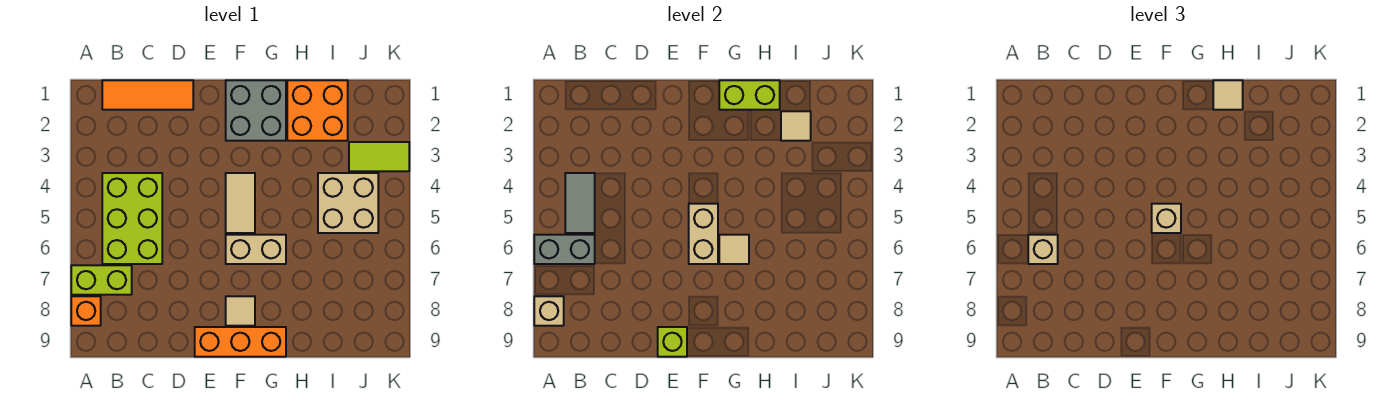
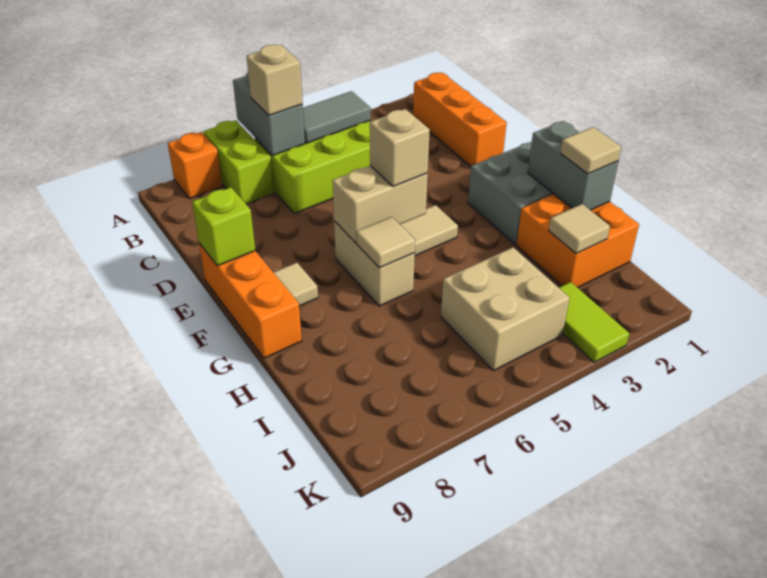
tan 1x1 brick [534,296,564,326] -> none
orange 1x3 tile [102,80,193,110] -> orange 1x3 brick [413,73,507,166]
lime 1x2 brick [719,80,780,110] -> grey 1x2 brick [528,121,618,210]

